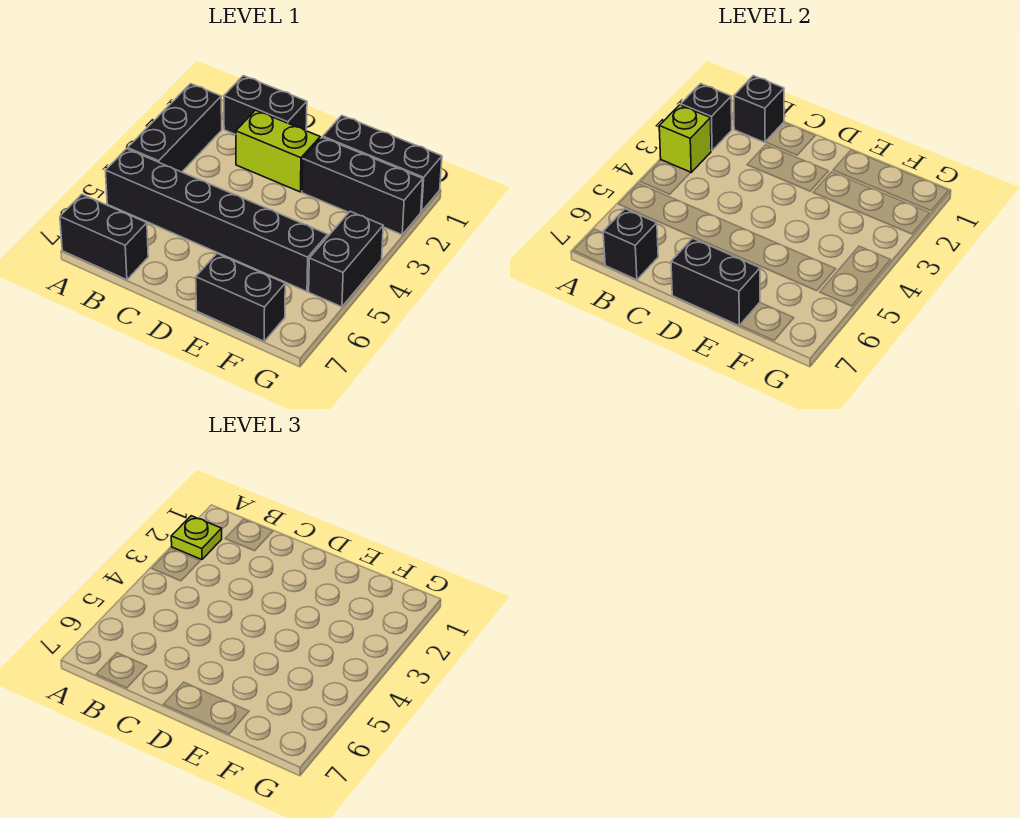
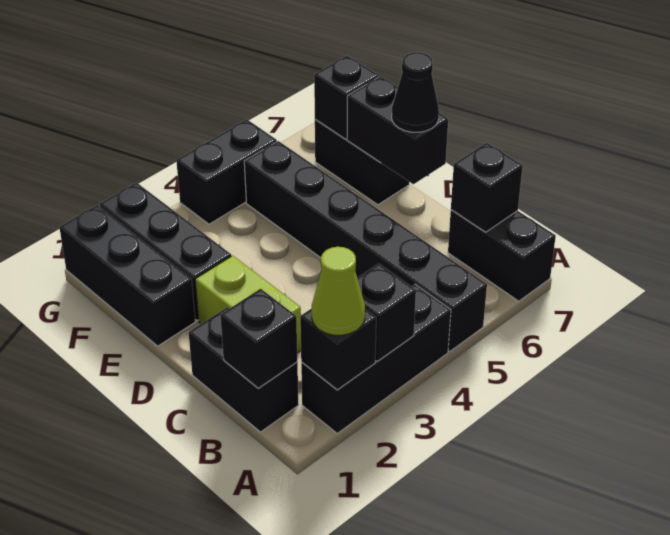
lime 1x1 plate [171,516,222,560] -> lime 1x1 cone [311,247,365,335]
lime 1x1 brick [659,105,711,172] -> black 1x1 brick [357,264,416,362]
none -> black 1x1 cone [392,52,439,132]
none -> black 1x1 brick [314,56,379,139]

